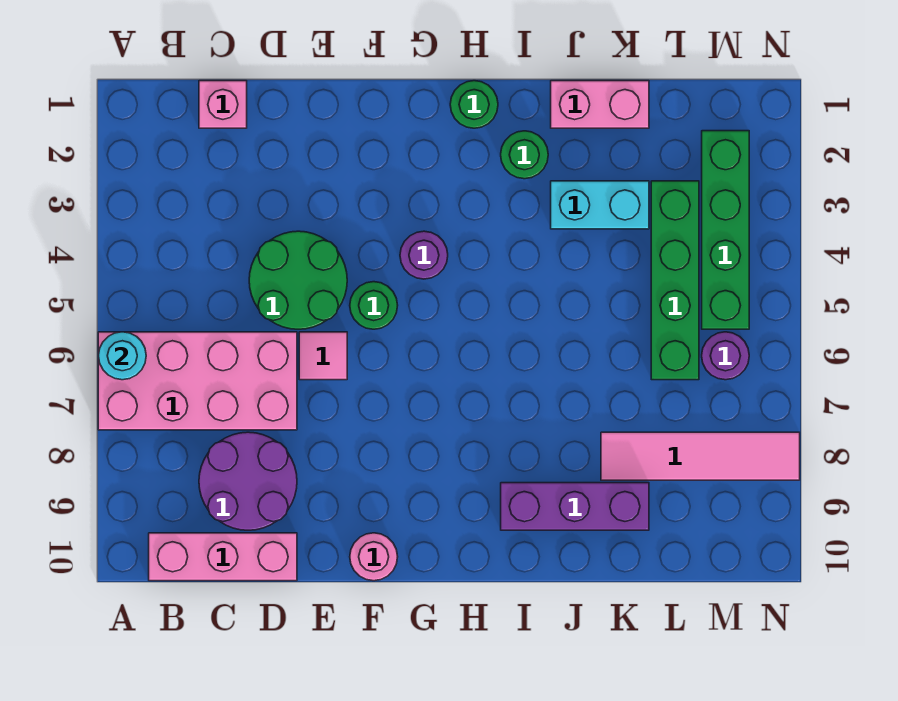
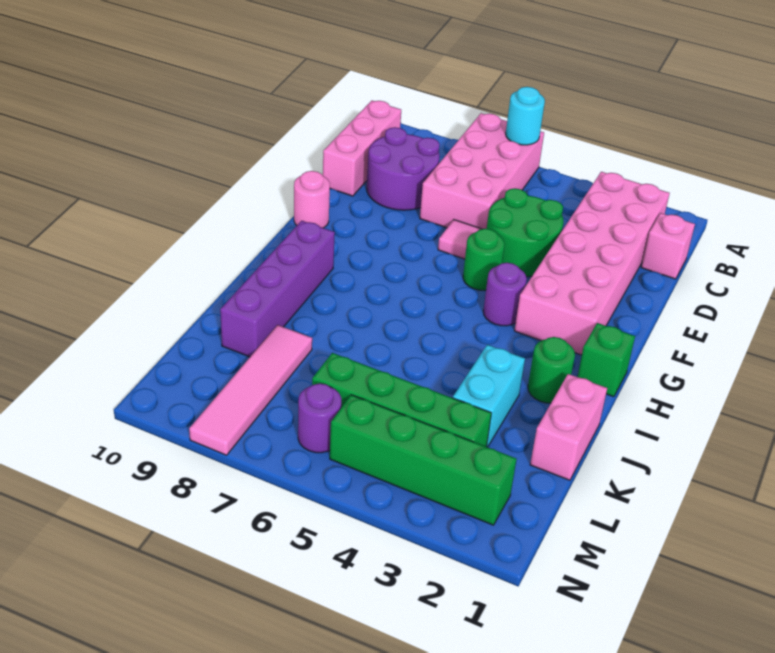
none -> pink 2x6 brick [514,172,670,355]
green 1x1 round brick [450,81,498,128] -> green 1x1 brick [577,323,635,397]
purple 1x3 brick [501,483,649,530] -> purple 1x4 brick [220,221,335,357]

